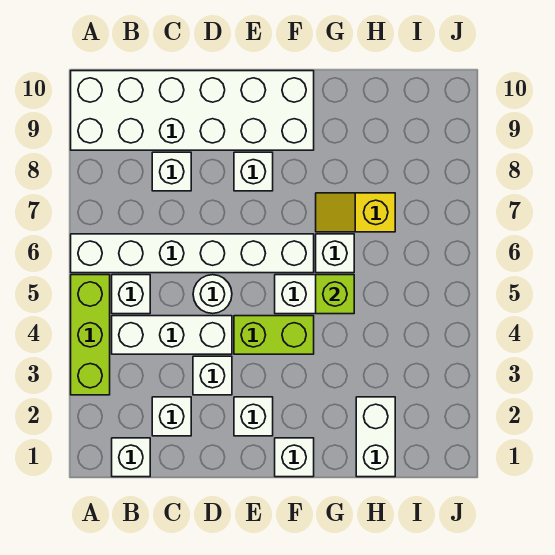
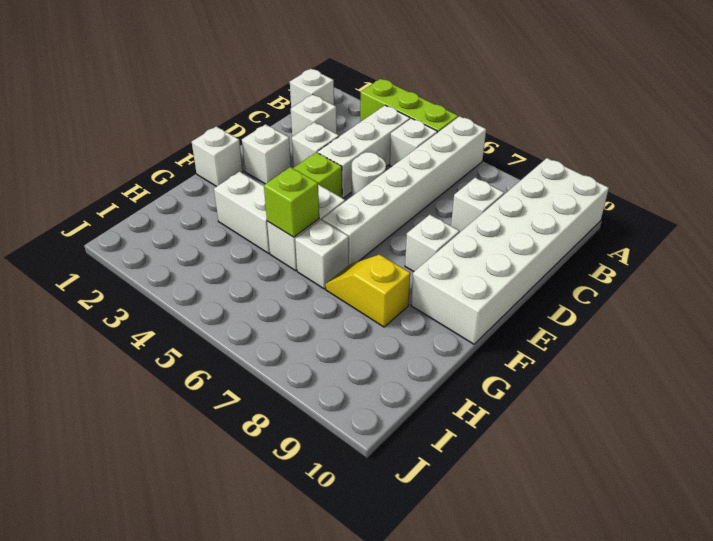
yellow 1x2 slope [316,193,395,232] -> yellow 1x2 slope turned to [325,255,410,327]
white 1x2 brick [356,397,395,477] -> white 1x2 brick moved to [214,172,270,253]

